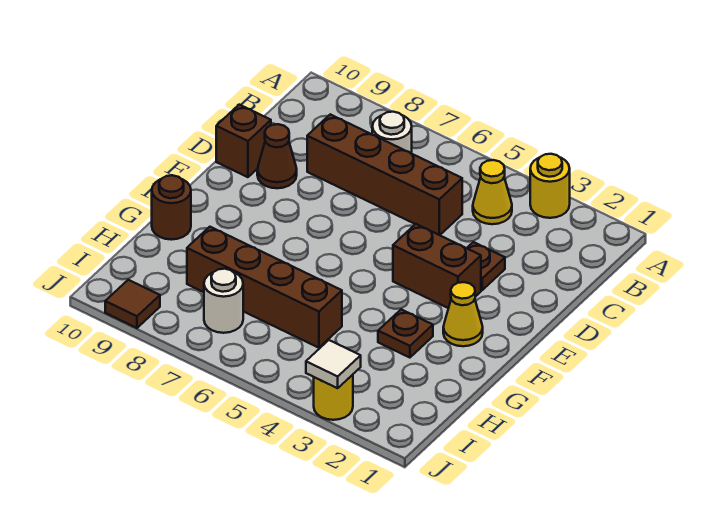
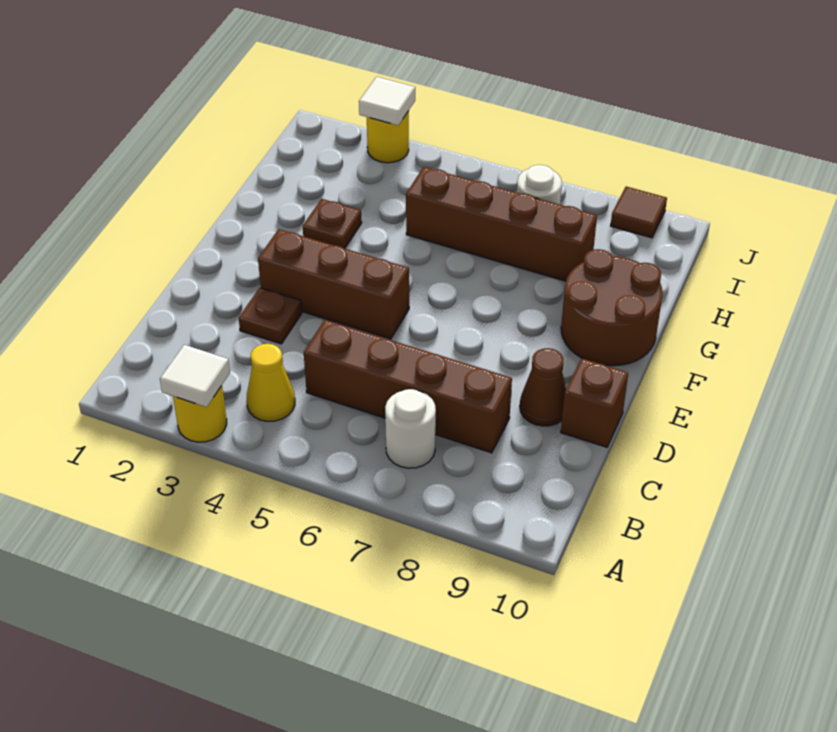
none -> white 1x1 tile [160,345,230,407]
brown 1x2 brick [393,224,481,308] -> brown 1x3 brick [258,229,409,339]
yellow 1x1 cone [443,282,483,346] -> none
brown 1x1 round brick [152,175,191,240] -> brown 2x2 round brick [561,249,663,366]

